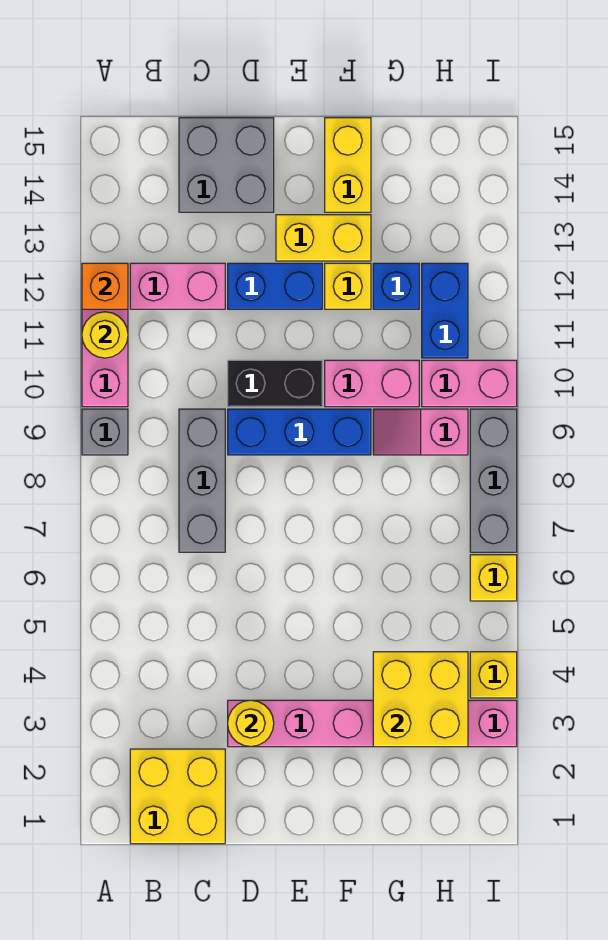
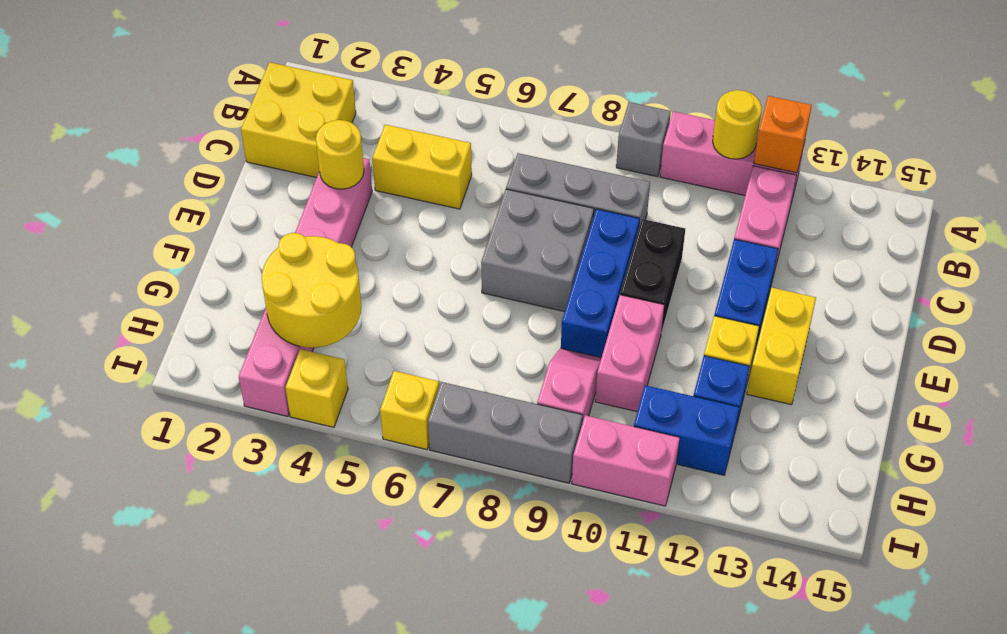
grey 2x2 brick [179,118,274,212] -> grey 2x2 brick moved to [481,189,594,312]
yellow 1x2 brick [325,118,371,212] -> yellow 1x2 brick moved to [372,124,472,209]
yellow 2x2 brick [373,652,468,747] -> yellow 2x2 round brick [262,233,361,348]
pink 1x2 brick [422,360,517,407] -> pink 1x2 brick turned to [572,415,680,506]

